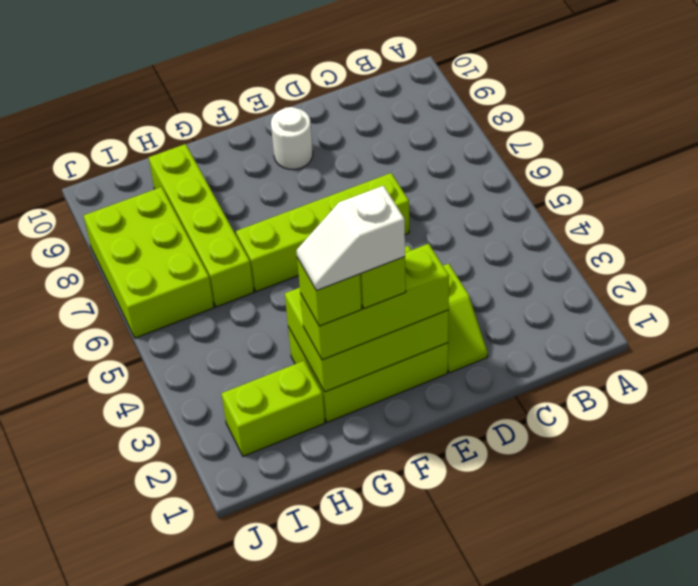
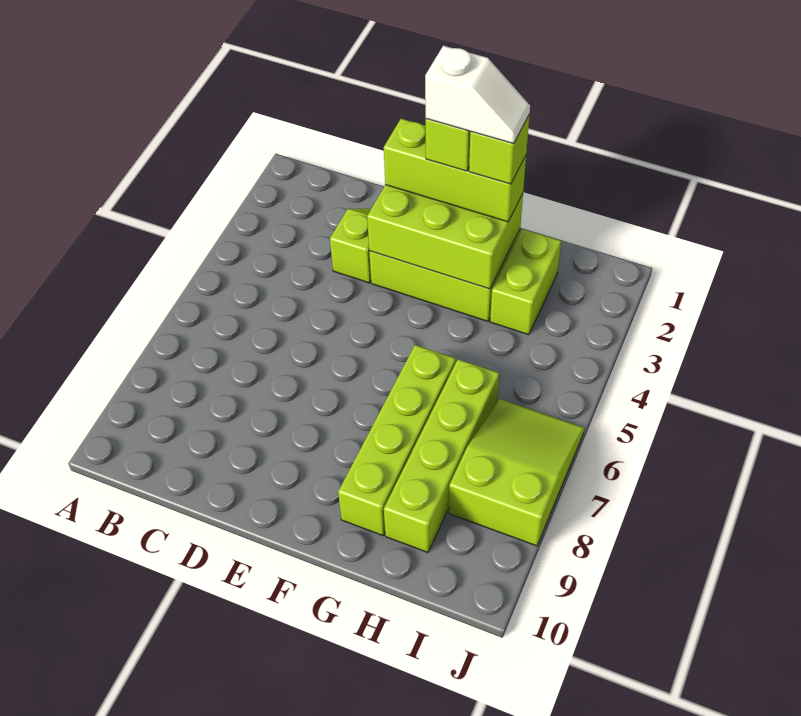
lime 1x4 brick [236,173,409,292] -> lime 1x4 brick turned to [338,345,456,536]
white 1x1 round brick [271,107,313,169] -> none
lime 1x2 brick [221,361,325,456] -> lime 1x2 brick turned to [490,229,561,335]
lime 2x3 brick [84,187,214,338] -> lime 2x3 slope [449,399,584,546]

